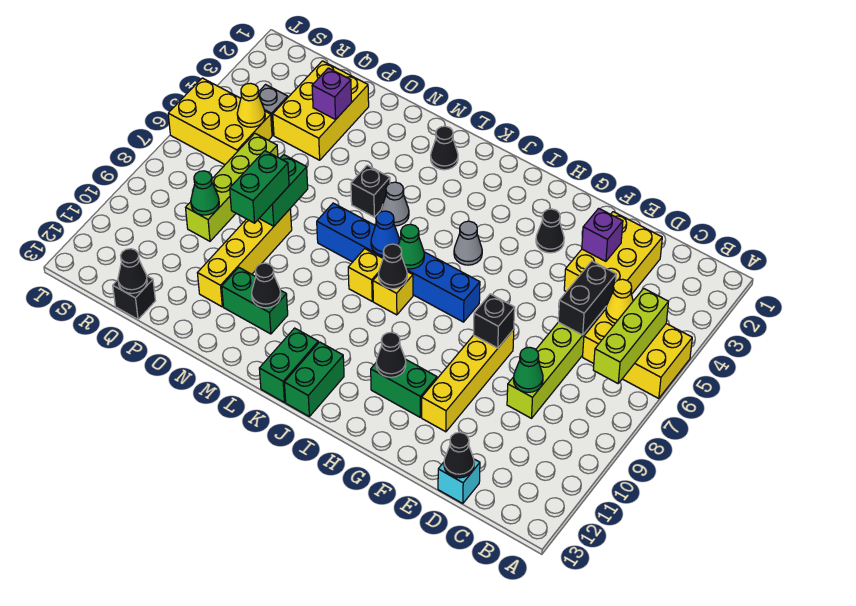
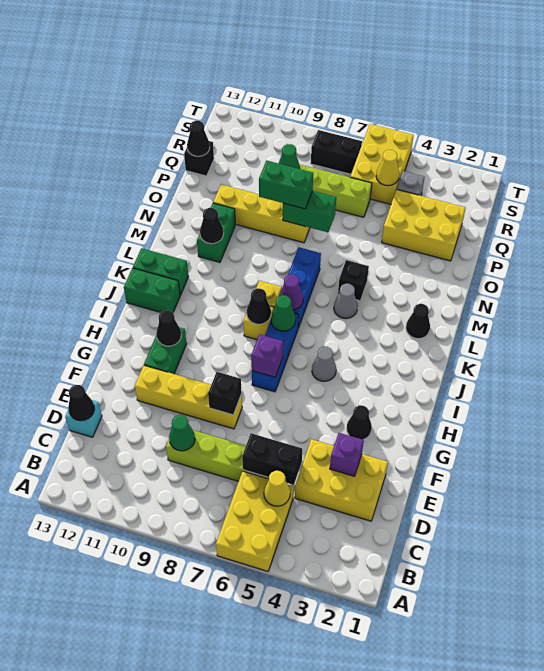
lime 1x3 brick [593,288,668,383] -> none
blue 1x1 cone [371,211,400,255] -> purple 1x1 cone [279,274,303,310]
purple 1x1 brick [312,68,352,120] -> purple 1x1 brick moved to [251,334,283,377]
none -> black 1x2 brick [311,130,362,174]

